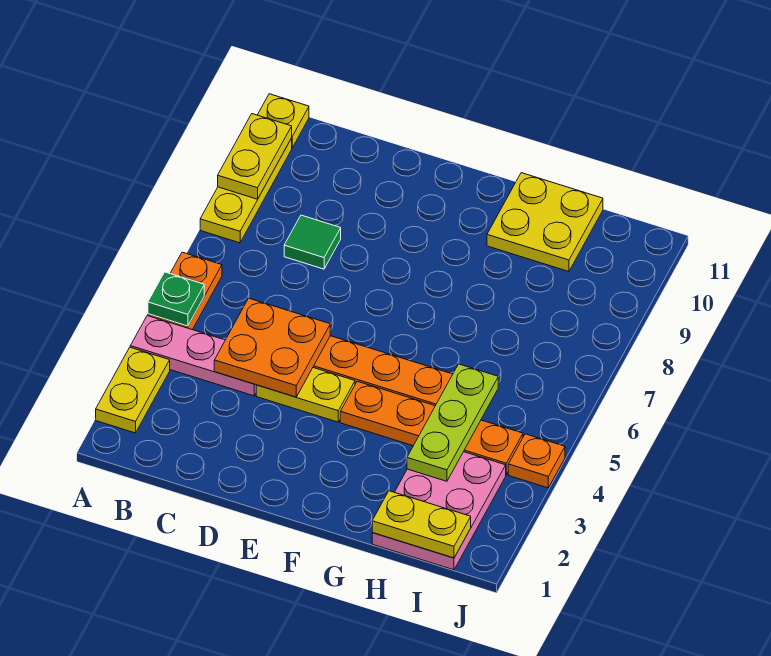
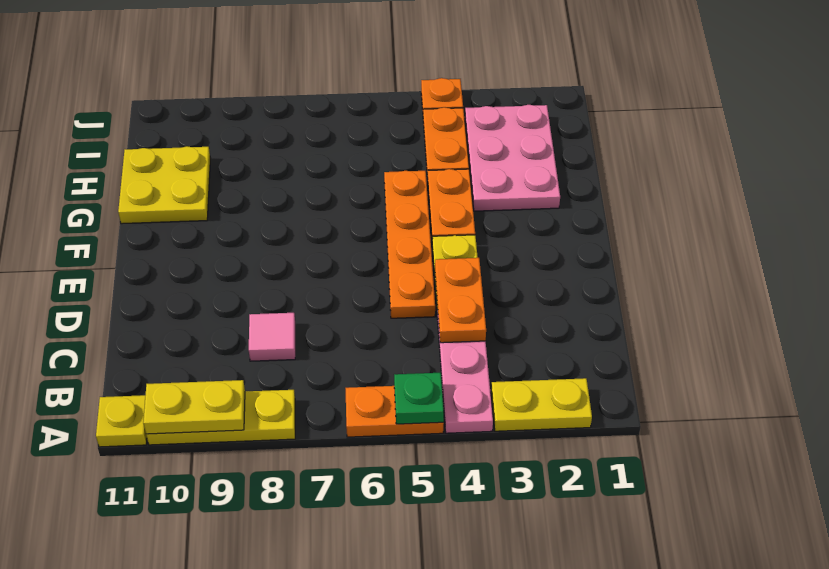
orange 2x2 plate [214,298,330,397] -> orange 1x2 plate [435,258,486,343]
green 1x1 tile [284,215,341,269] -> pink 1x1 tile [249,313,295,361]
pink 2x3 plate [372,452,506,570] -> pink 2x3 plate turned to [465,105,560,211]
yellow 1x2 plate [372,491,471,558] -> none
lime 1x3 plate [407,364,498,481] -> none

